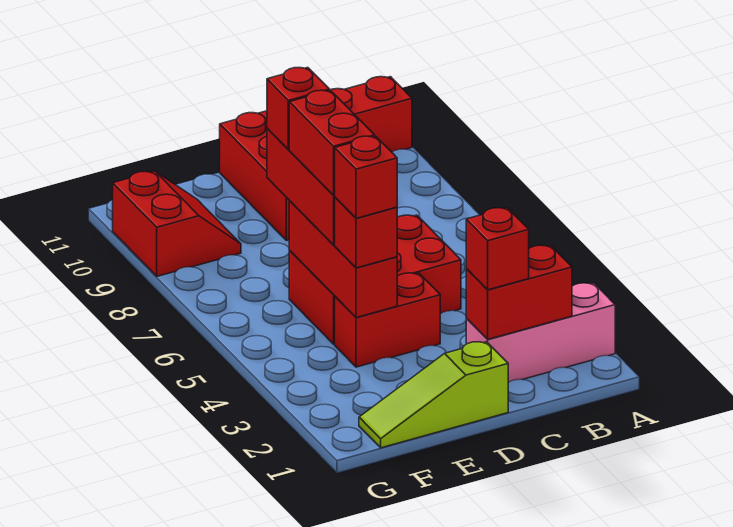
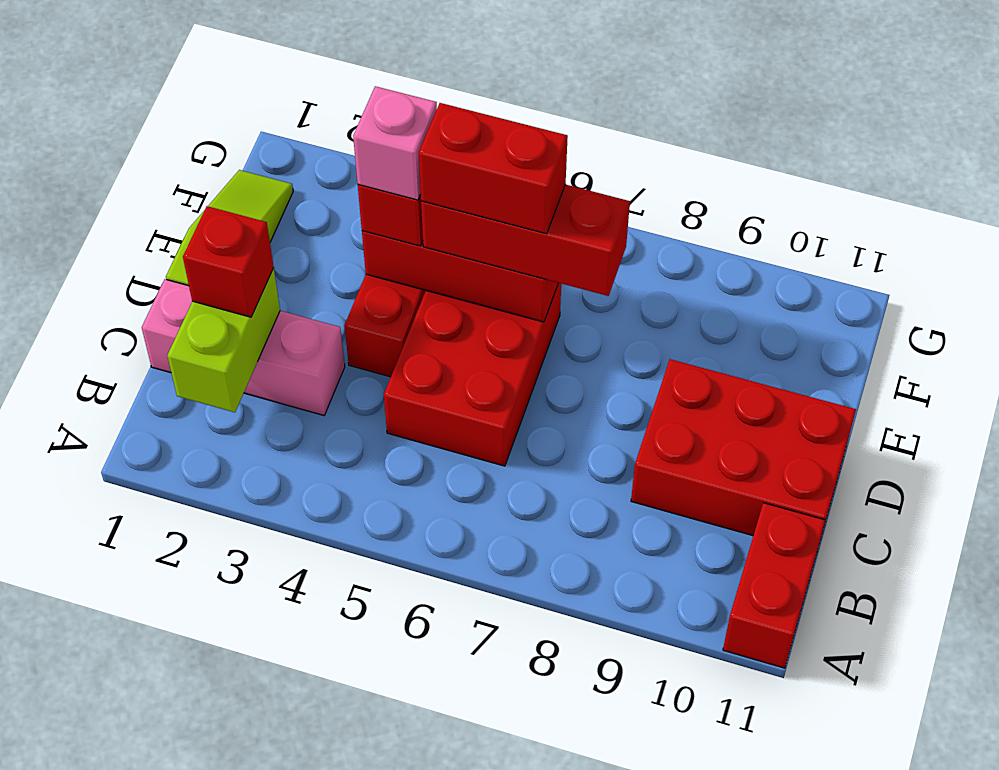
pink 1x3 brick [466,283,615,383] -> pink 1x3 brick turned to [142,279,345,415]
red 1x2 brick [466,245,572,339] -> lime 1x2 brick [167,268,280,412]
red 1x1 brick [335,136,397,218] -> pink 1x1 brick [353,86,437,200]
red 1x1 brick [267,67,330,150] -> none
red 2x2 slope [113,171,241,276] -> none

